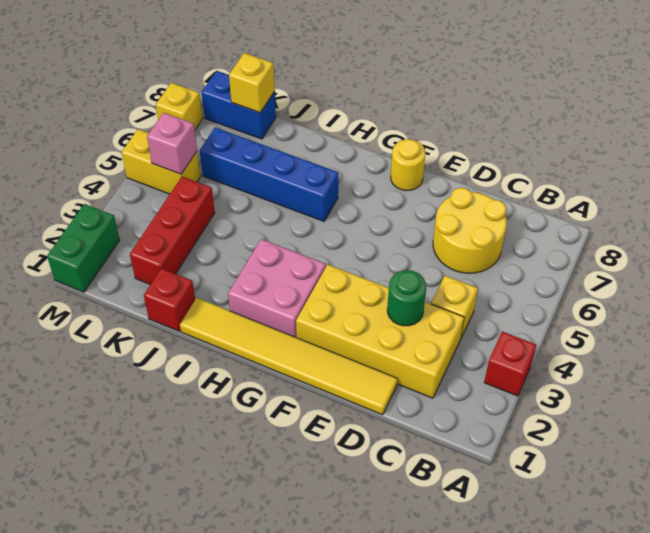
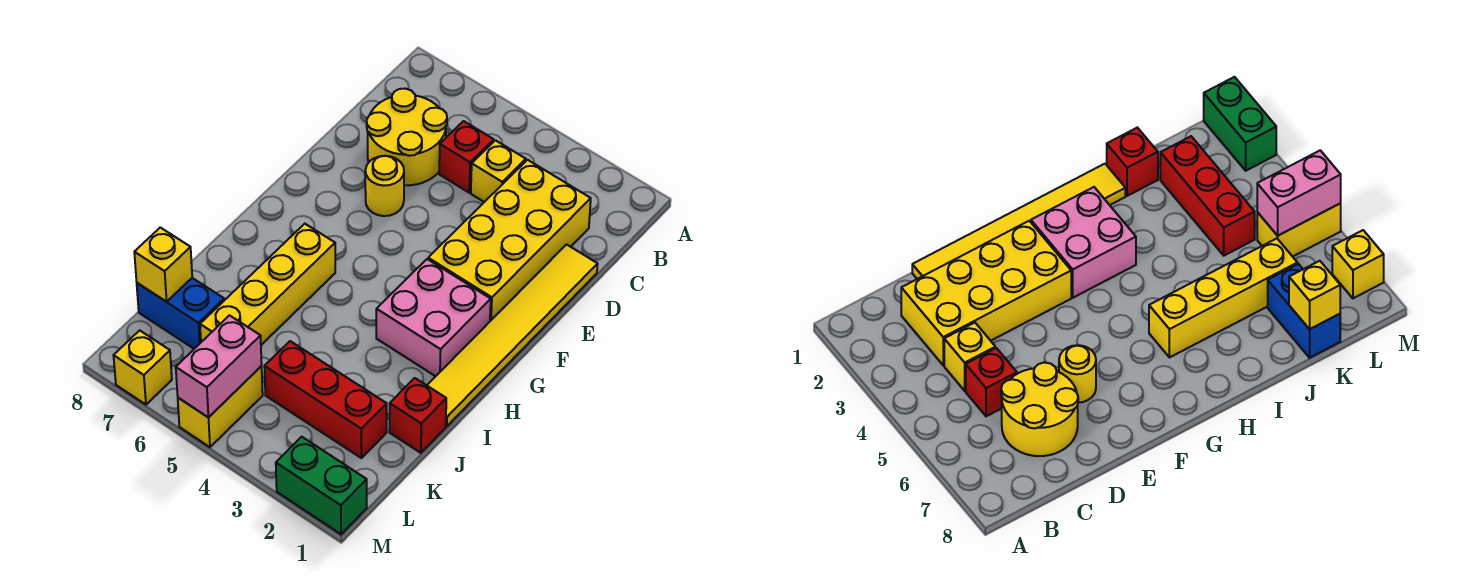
red 1x1 brick [484,332,536,396] -> red 1x1 brick moved to [439,121,494,193]
green 1x1 round brick [387,270,426,326] -> none
yellow 1x1 round brick [391,139,425,191] -> yellow 1x1 round brick moved to [365,156,404,216]
blue 1x4 brick [200,128,338,221] -> yellow 1x4 brick [200,224,335,345]
blue 1x2 brick [202,71,276,139] -> blue 1x2 brick turned to [137,278,224,349]
pink 1x1 brick [147,113,197,174] -> pink 1x2 brick [176,315,262,418]

